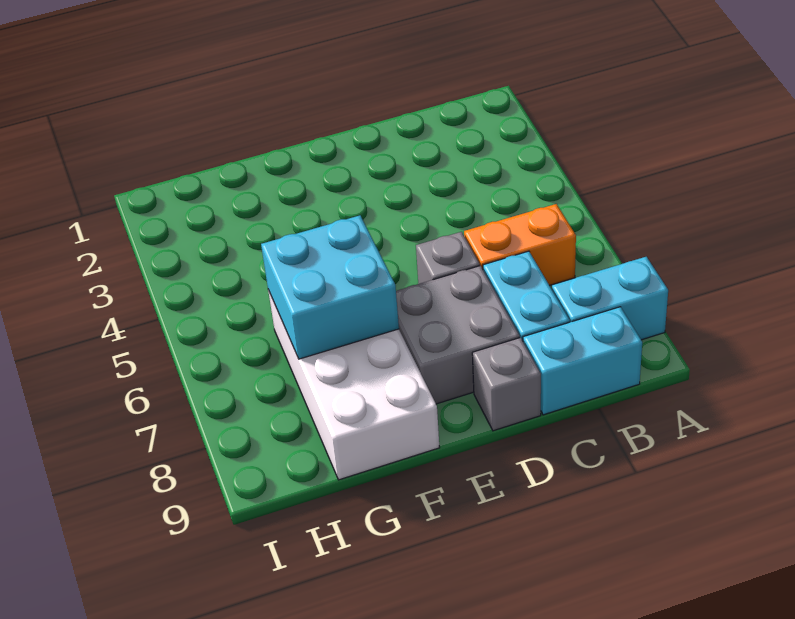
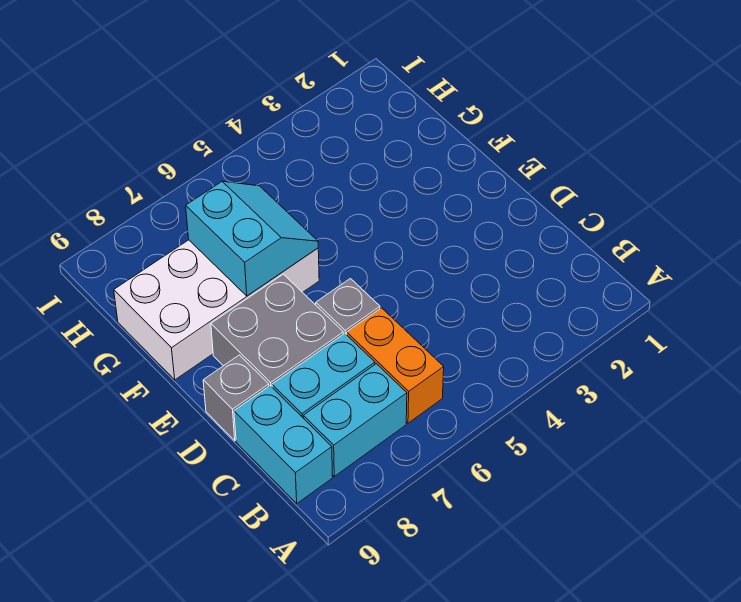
cyan 1x2 brick [552,257,668,340] -> cyan 1x2 brick turned to [303,364,407,476]
cyan 2x2 brick [261,215,399,359] -> cyan 2x2 slope [186,181,318,296]

